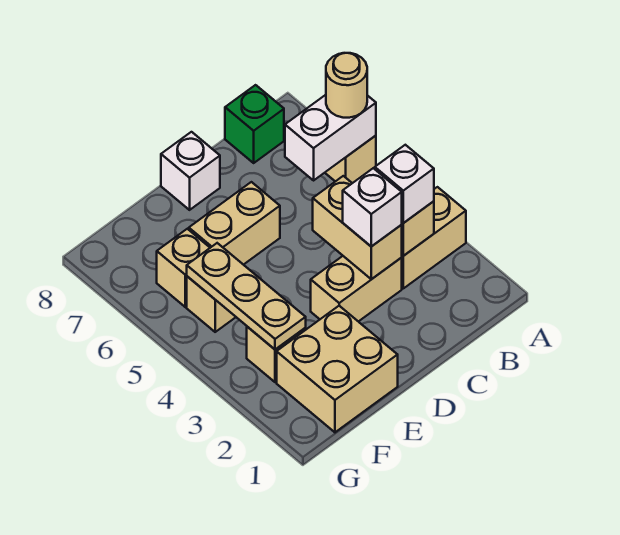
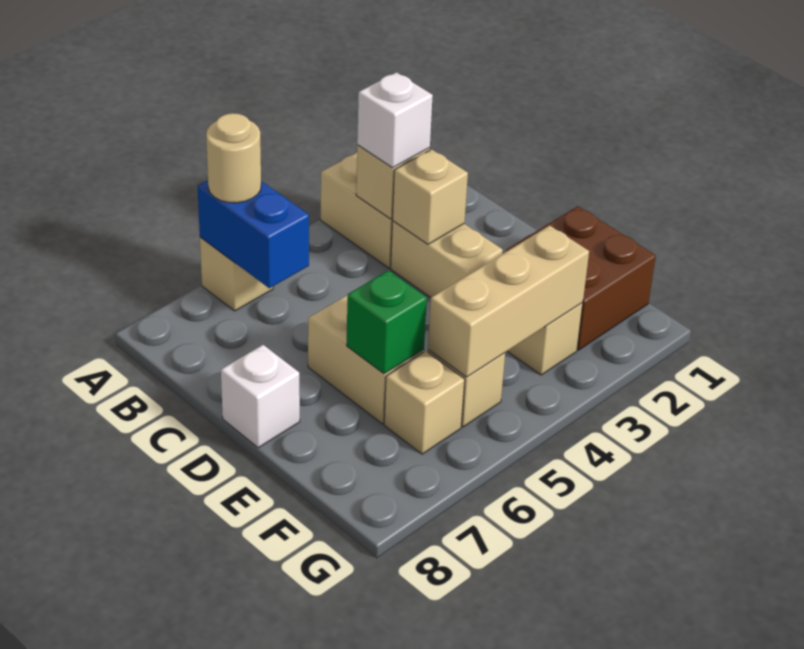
white 1x2 brick [285,95,376,180] -> blue 1x2 brick [198,180,309,288]
green 1x1 brick [225,85,284,163] -> green 1x1 brick moved to [347,270,427,374]
tan 1x2 brick [313,176,402,279] -> tan 1x1 brick [393,149,468,244]
white 1x1 brick [343,168,402,246] -> none
tan 2x2 brick [277,306,398,432] -> brown 2x2 brick [506,206,656,350]
tan 1x3 plate [187,243,306,350] -> tan 1x3 brick [428,226,589,377]

